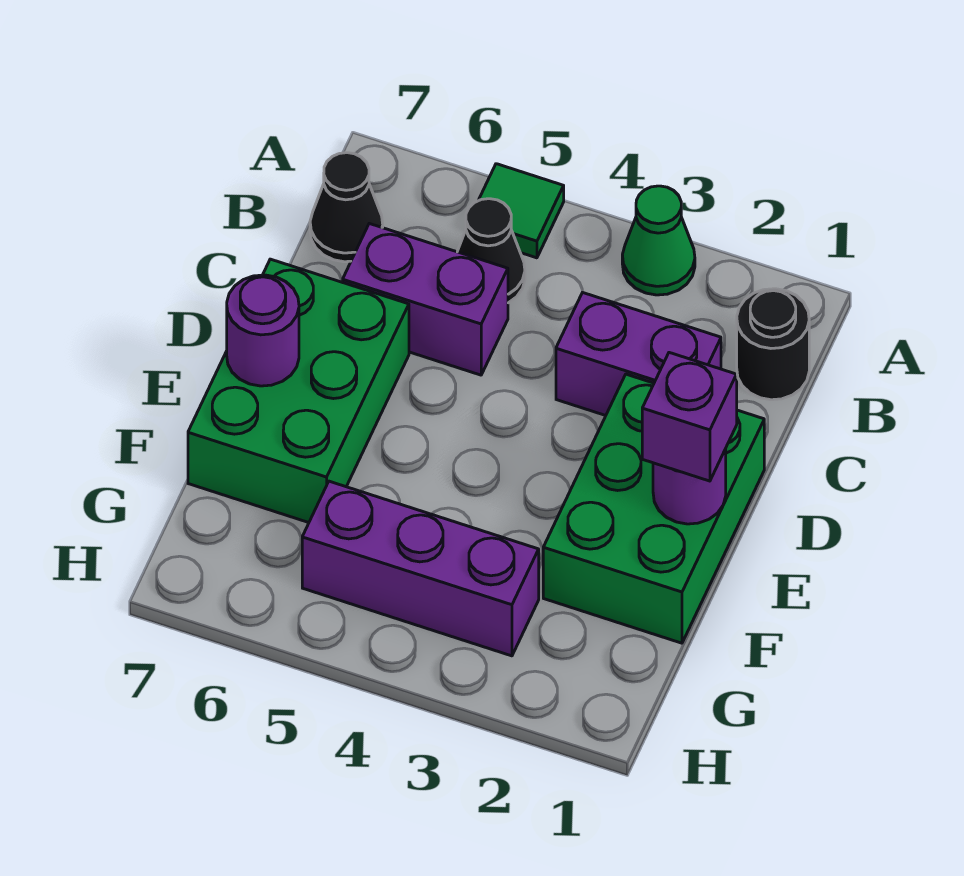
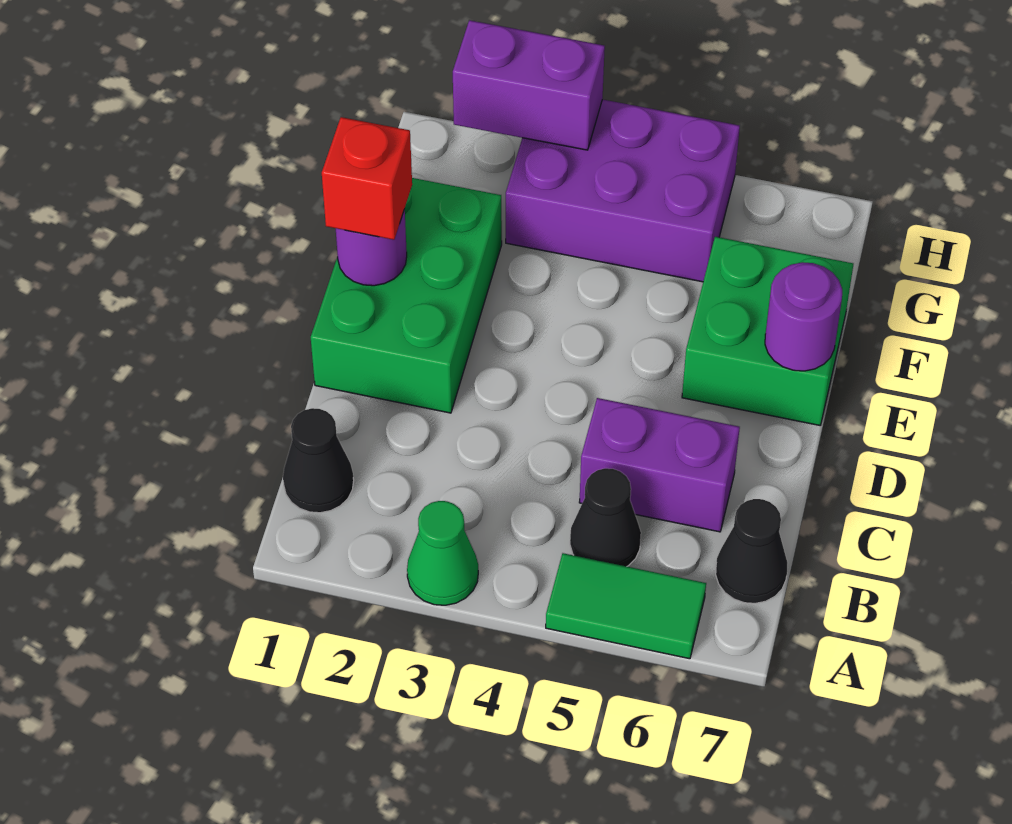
green 1x1 tile [479,164,564,258] -> green 1x2 tile [546,553,706,659]
black 1x1 round brick [737,289,809,400] -> black 1x1 cone [283,408,354,513]
purple 1x2 brick [556,292,721,416] -> purple 1x2 brick moved to [453,20,605,150]
green 2x3 brick [188,259,409,523] -> green 2x2 brick [682,237,853,425]
purple 1x1 brick [642,353,737,481] -> red 1x1 brick [322,117,412,240]
purple 1x3 brick [302,481,539,656] -> purple 2x3 brick [506,99,740,282]

